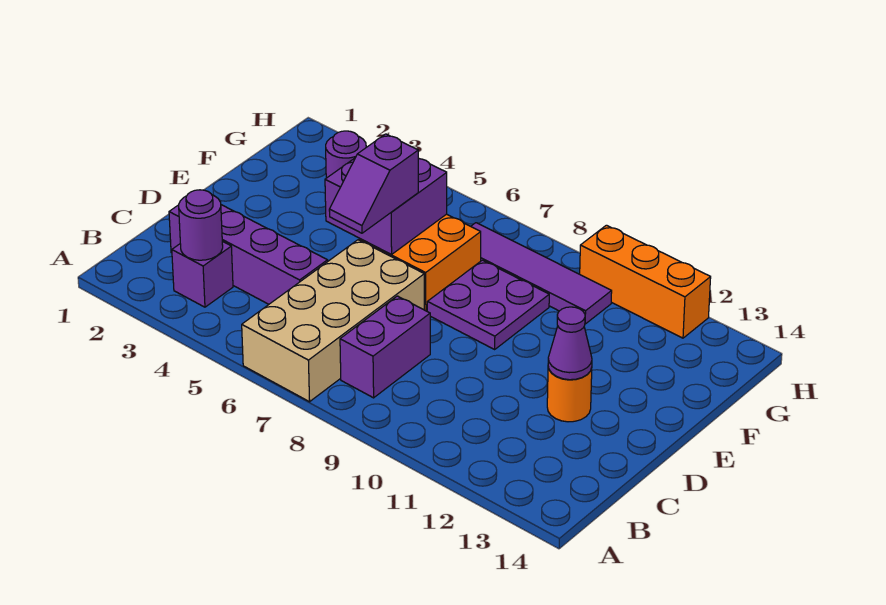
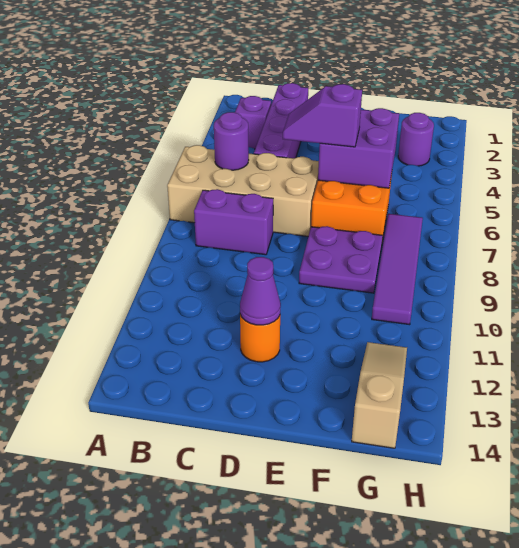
purple 1x1 round brick [179,190,223,260] -> purple 1x1 round brick moved to [214,112,249,170]
none -> tan 1x3 slope [352,342,407,448]
orange 1x3 brick [580,225,711,338] -> none

